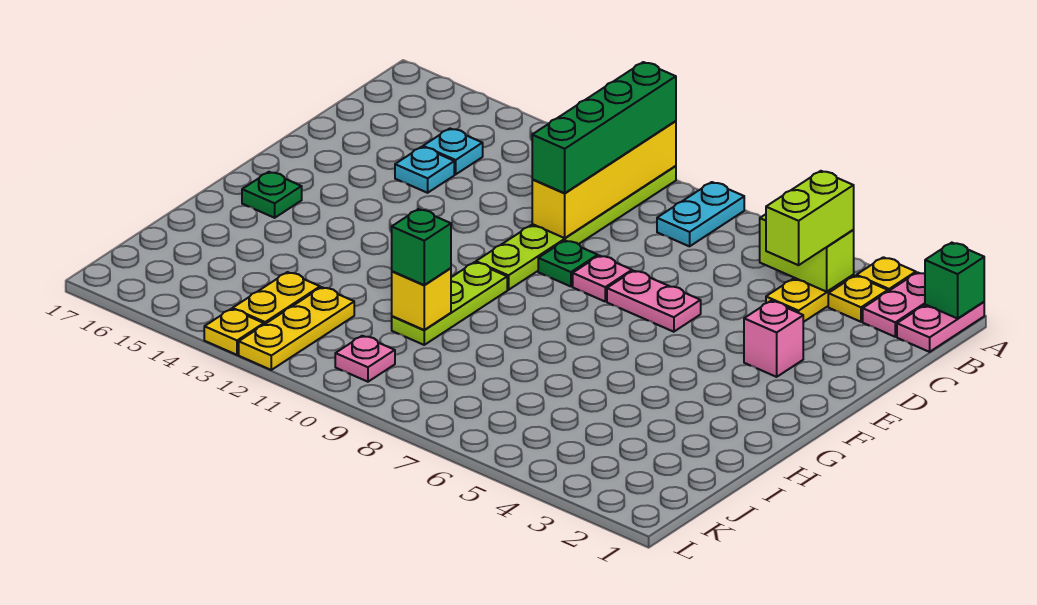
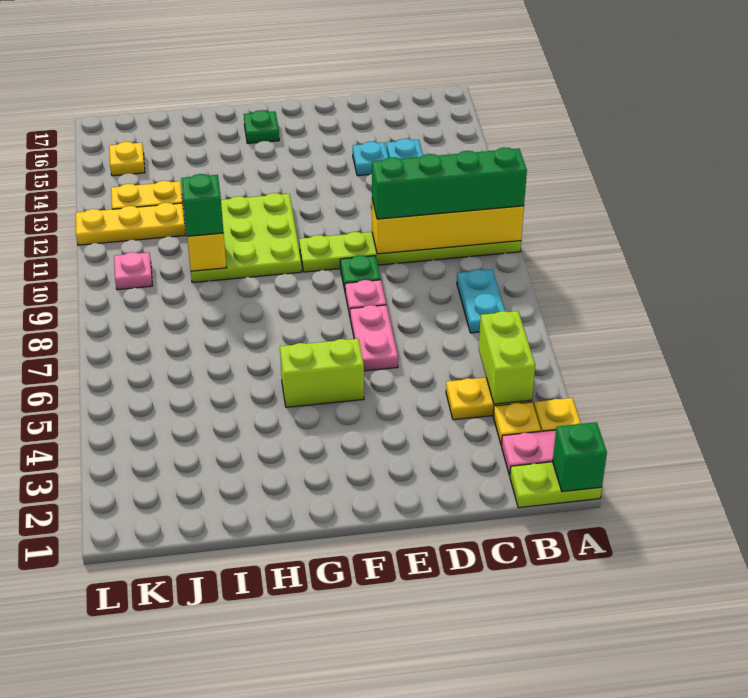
pink 1x2 plate [897,302,984,352] -> lime 1x2 plate [510,462,602,508]
cyan 1x2 plate [657,182,744,246] -> cyan 1x2 plate turned to [457,269,505,333]
lime 1x2 brick [766,171,854,265] -> lime 1x2 brick moved to [280,339,364,407]
pink 1x1 brick [744,301,803,377] -> none
lime 1x3 plate [392,262,507,345] -> lime 3x3 plate [191,193,302,283]
yellow 1x1 plate [204,309,264,355] -> yellow 1x1 plate moved to [109,142,145,176]

